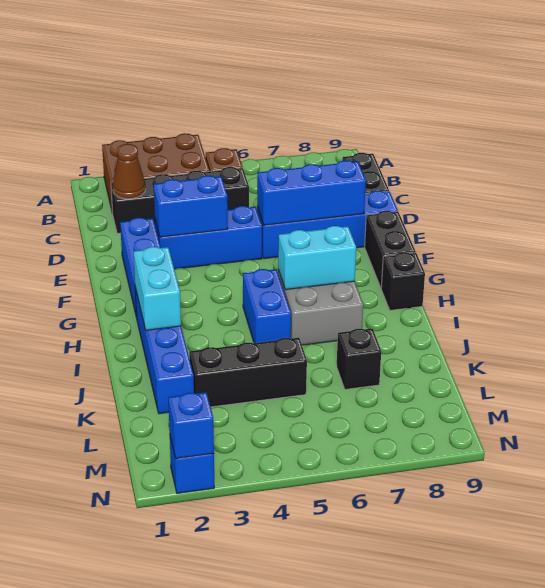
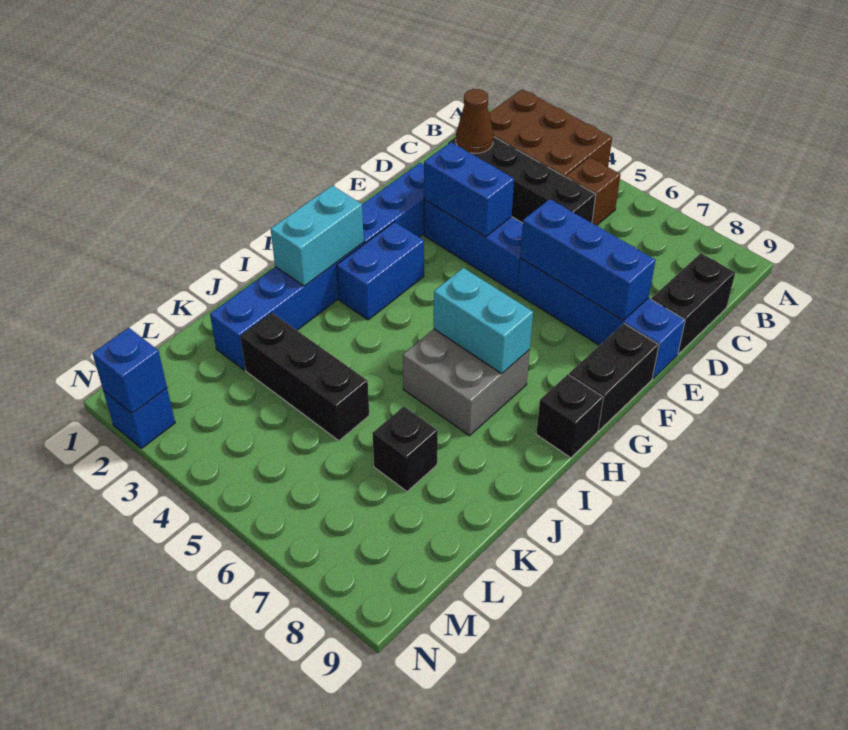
blue 1x2 brick [243,269,291,343] -> blue 1x2 brick moved to [337,222,424,320]

